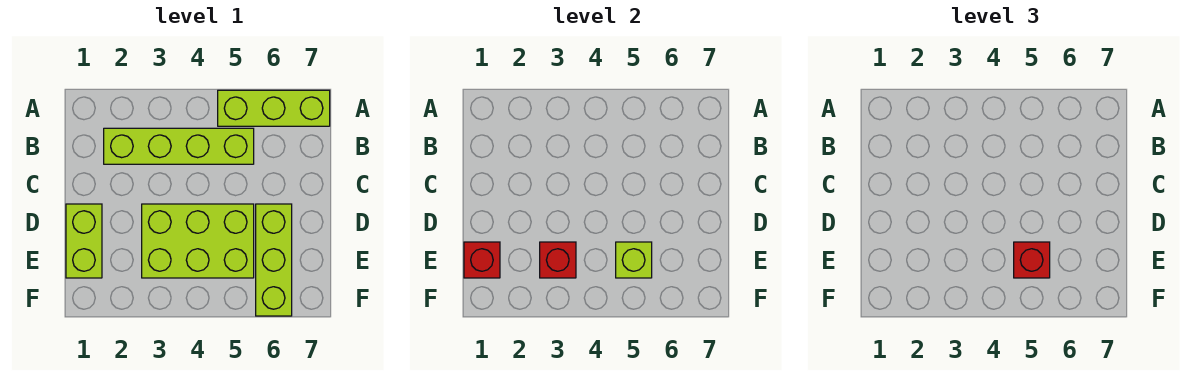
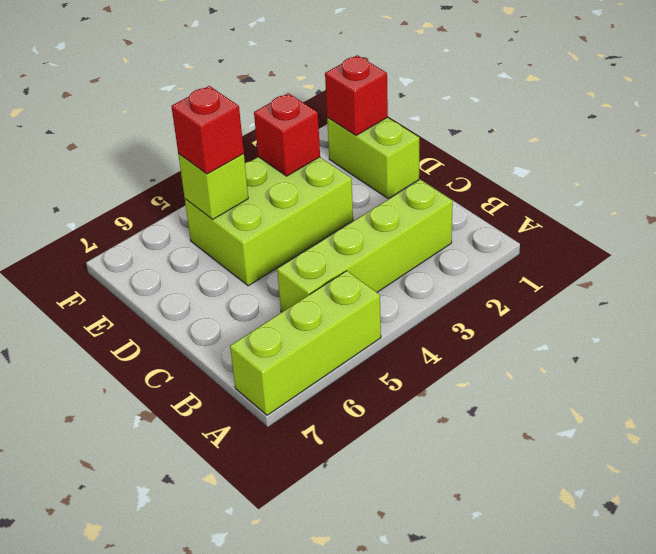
lime 1x3 brick [256,204,292,316] -> none

